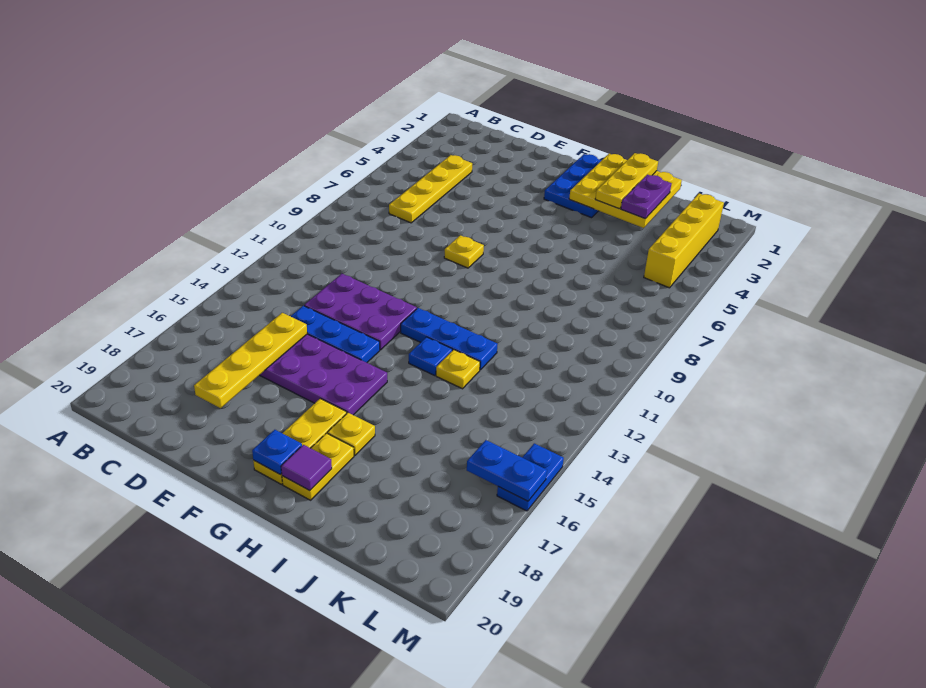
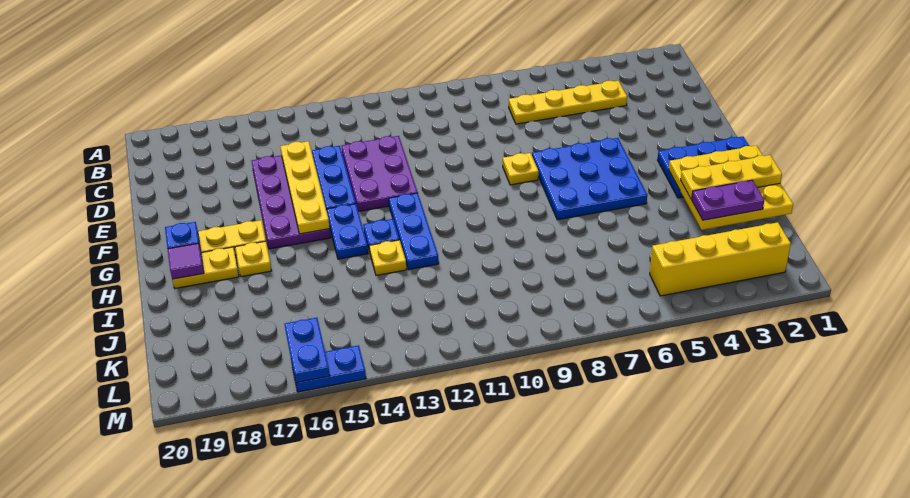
yellow 1x4 plate [194,313,307,408] -> yellow 1x4 plate turned to [280,141,330,234]
none -> blue 3x3 plate [532,138,647,220]
none -> blue 1x2 plate [326,204,368,259]

